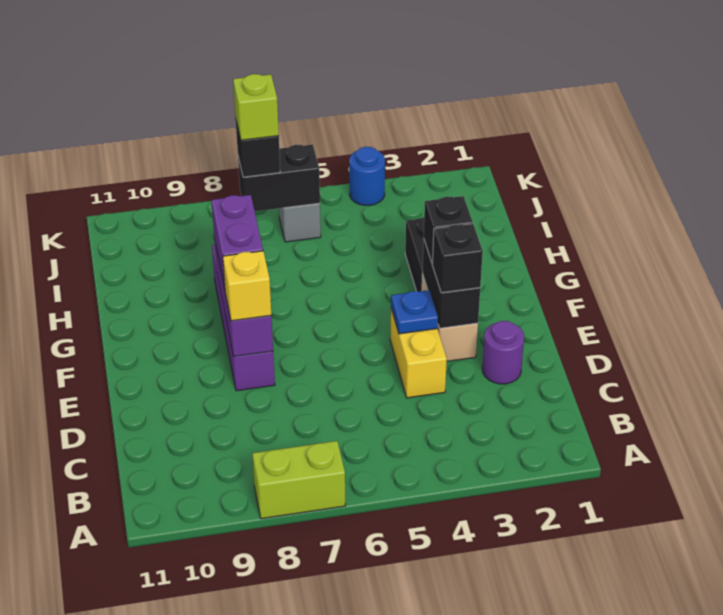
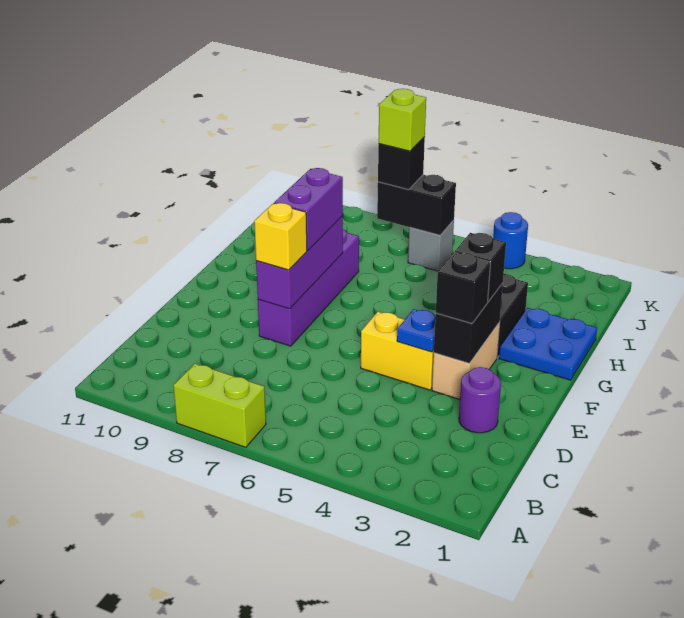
yellow 1x2 brick [390,309,447,398] -> yellow 1x2 brick turned to [361,312,434,390]
none -> blue 2x2 plate [499,308,597,380]

